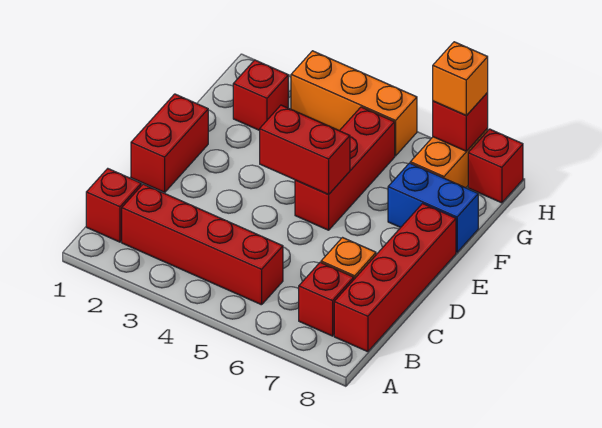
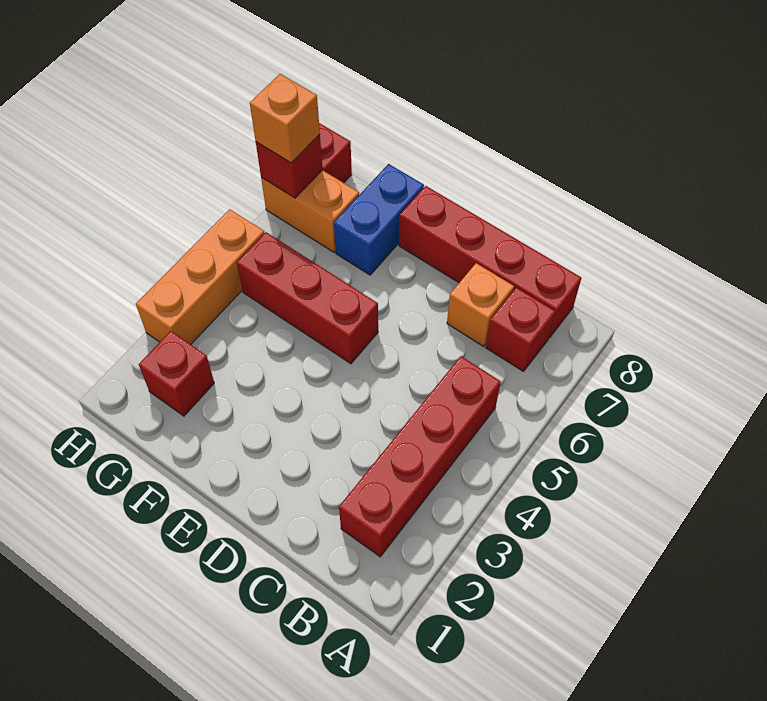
red 1x1 brick [86,169,141,242] -> none
red 1x2 brick [131,94,208,192] -> none
red 1x2 brick [260,105,350,195] -> none

